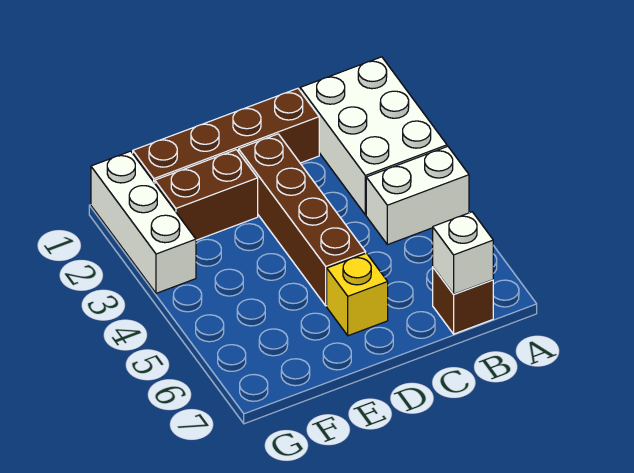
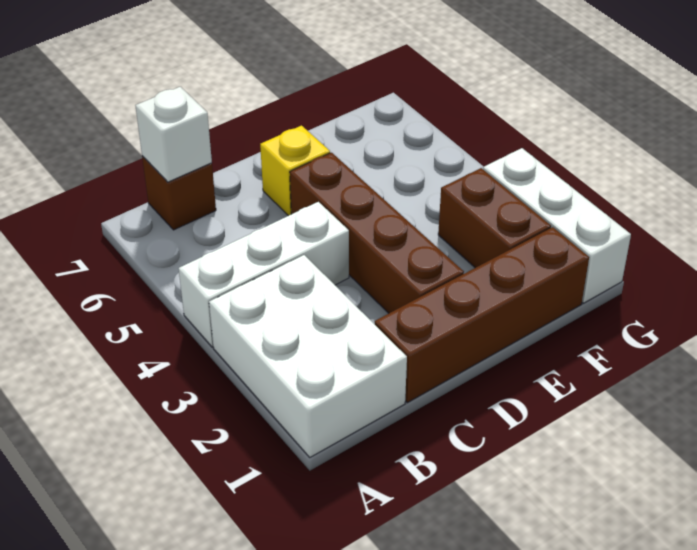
white 1x2 brick [366,146,469,245] -> white 1x3 brick [179,202,349,347]
brown 1x2 brick [155,150,258,240] -> brown 1x2 brick turned to [438,168,551,268]

